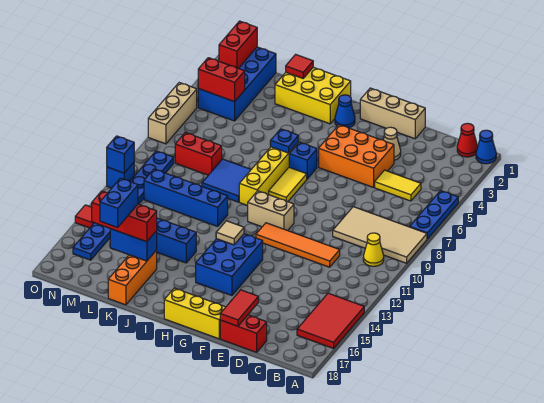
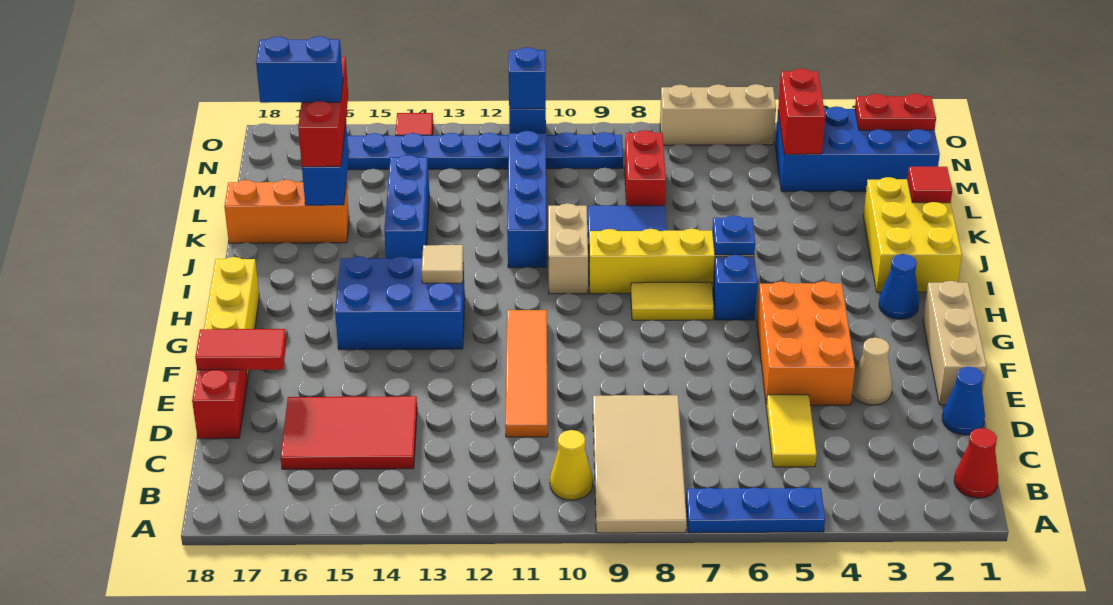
blue 1x1 cone [476,130,496,164] -> blue 1x1 cone moved to [942,367,985,435]
red 2x3 tile [297,293,364,348] -> red 2x3 tile moved to [281,396,417,469]
tan 1x2 brick [248,191,294,231] -> tan 1x2 brick moved to [548,203,588,294]
red 1x2 brick [219,21,257,69] -> red 1x2 plate [855,94,936,130]

